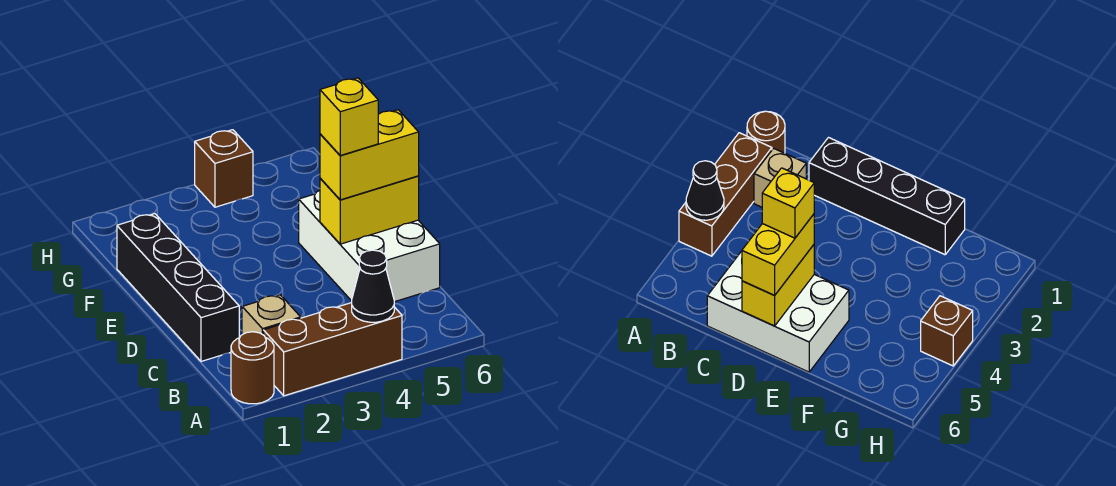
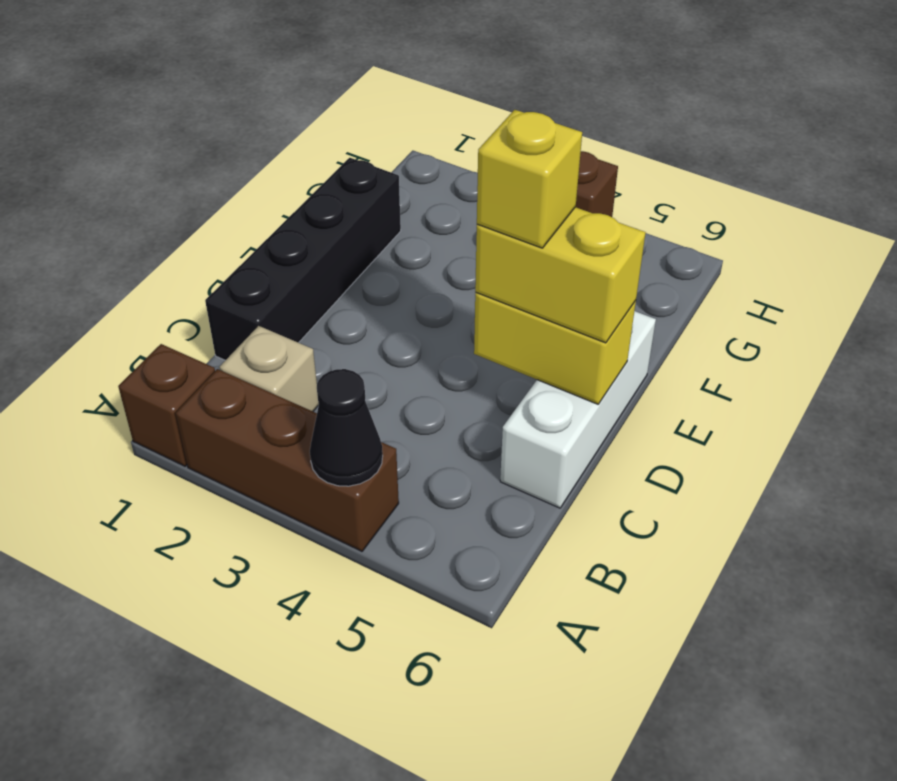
brown 1x1 round brick [231,332,274,404] -> brown 1x1 brick [118,344,215,466]
white 2x3 brick [299,191,440,302] -> white 1x3 brick [500,311,656,508]

